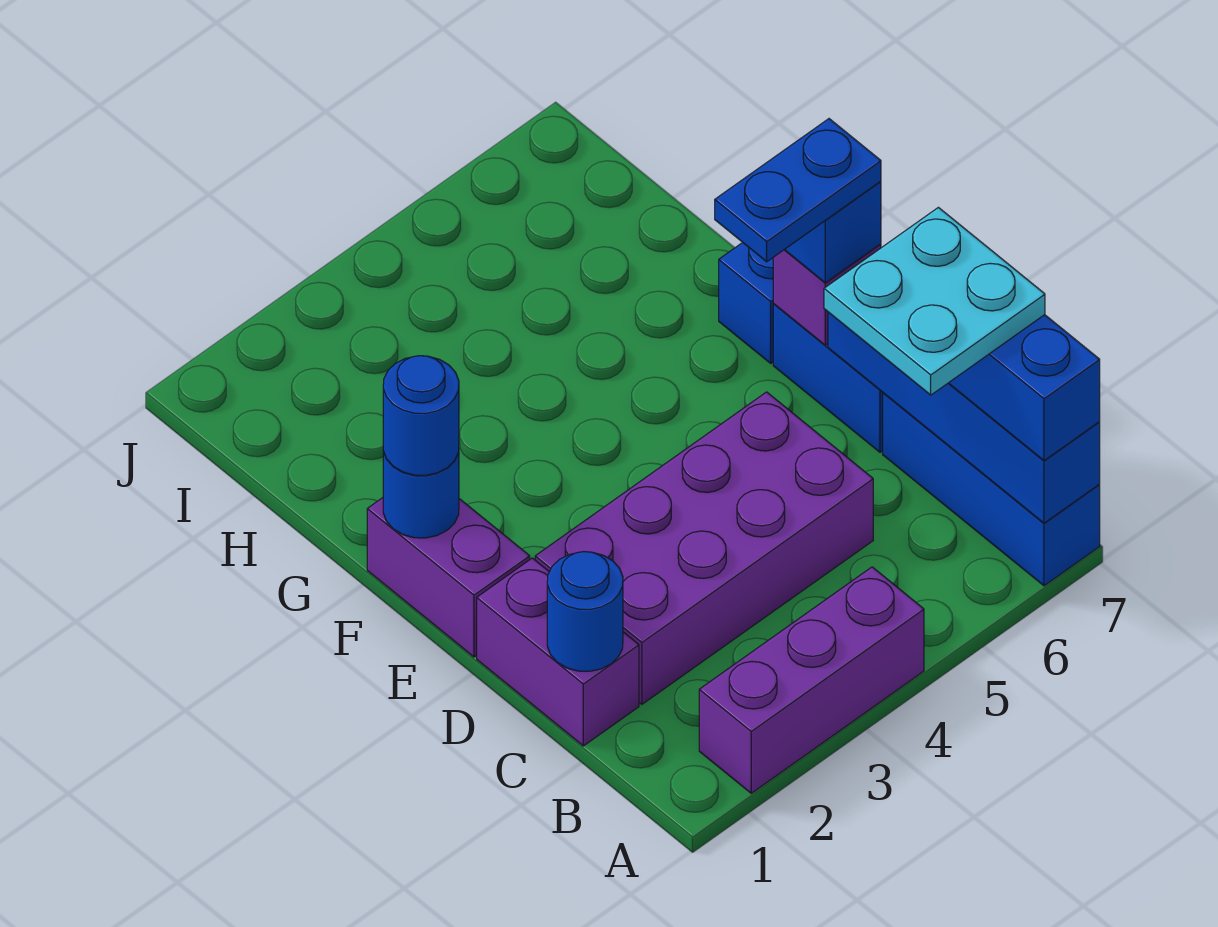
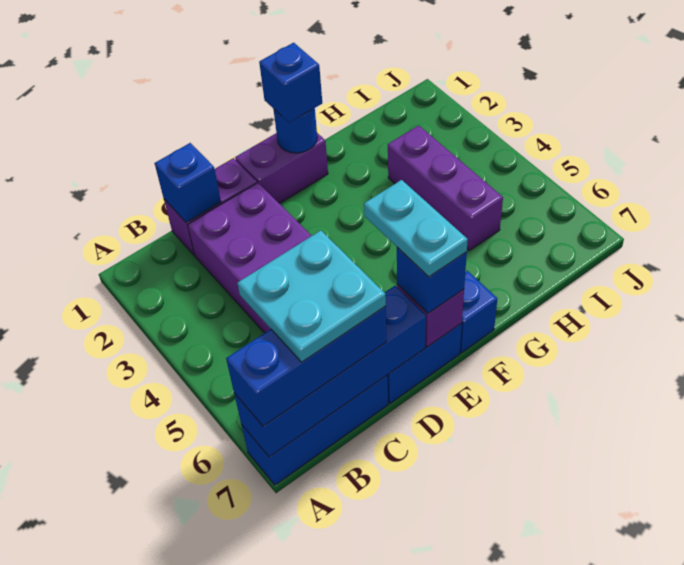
purple 1x3 brick [699,567,924,793] -> purple 1x3 brick moved to [388,125,503,251]
blue 1x1 round brick [547,552,623,671] -> blue 1x1 brick [155,143,221,223]
blue 1x2 plate [715,119,881,262] -> cyan 1x2 plate [364,180,468,277]
blue 1x1 round brick [383,356,459,475] -> blue 1x1 brick [259,43,322,123]

